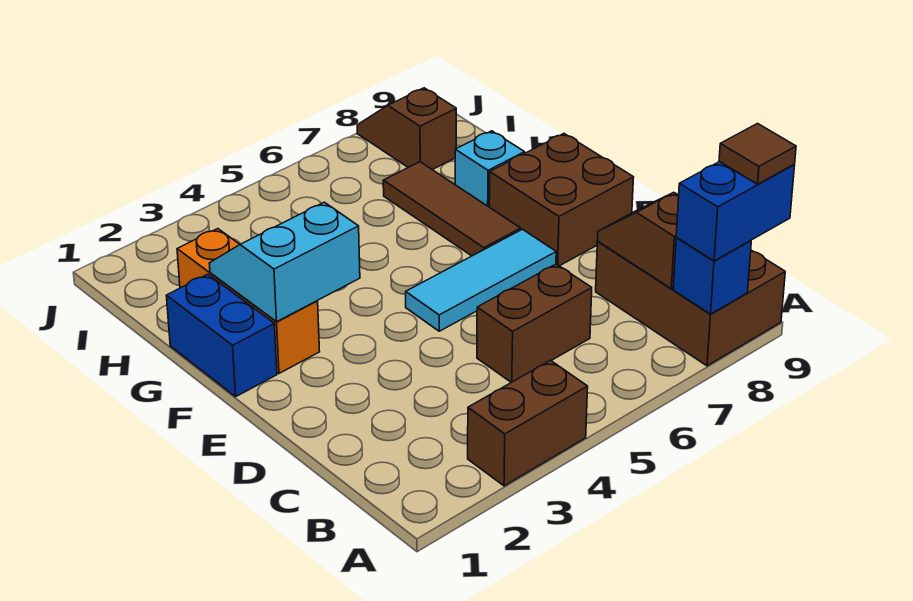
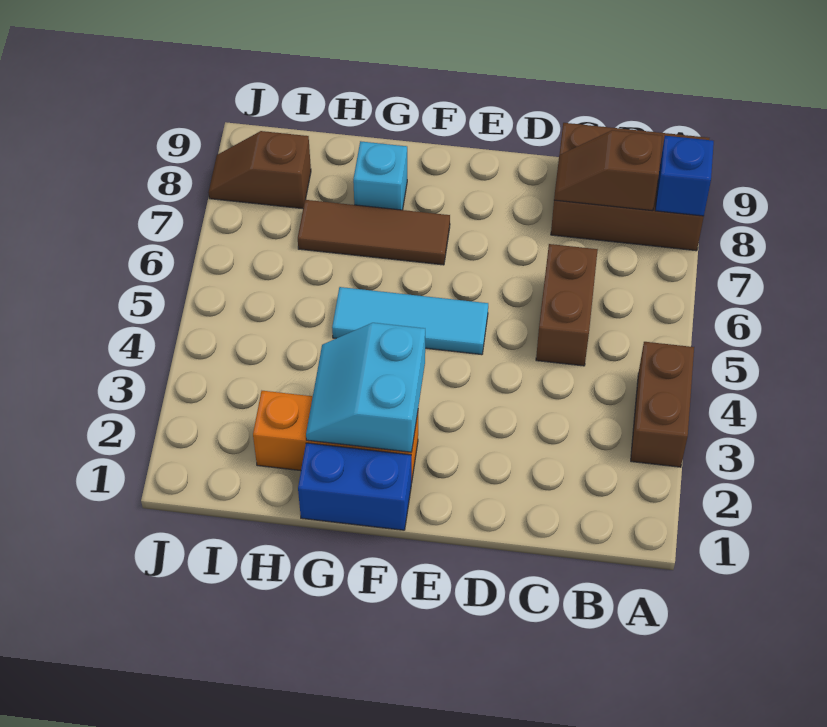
blue 1x2 brick [676,162,795,261] -> none
brown 1x1 tile [719,124,796,184] -> none
cyan 1x3 tile [406,229,556,331] -> cyan 1x3 tile turned to [332,287,488,355]
brown 2x2 brick [489,134,634,266] -> none

